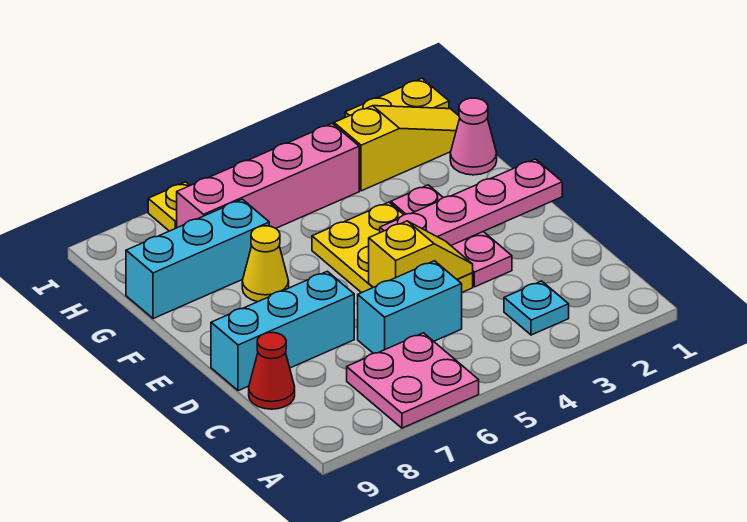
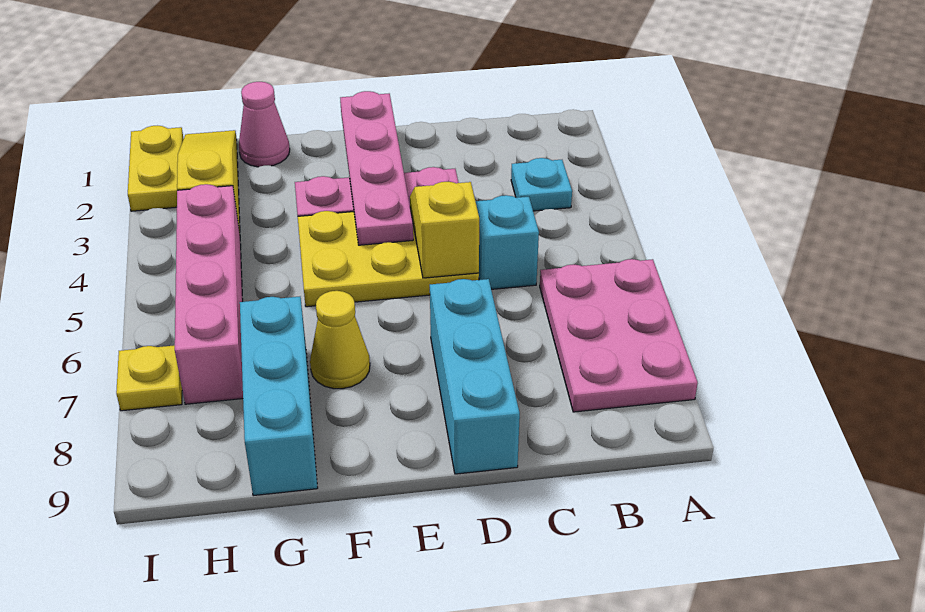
pink 2x2 plate [347,333,479,428] -> pink 2x3 plate [540,259,698,412]
cyan 1x2 brick [358,261,462,353] -> cyan 1x1 brick [476,195,539,289]
red 1x1 cone [249,333,295,409] -> none

